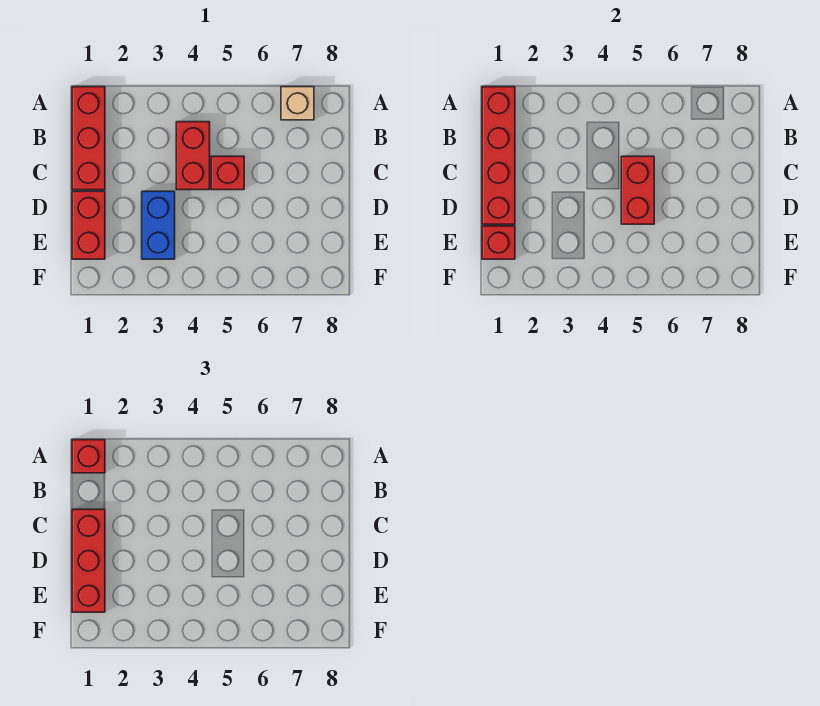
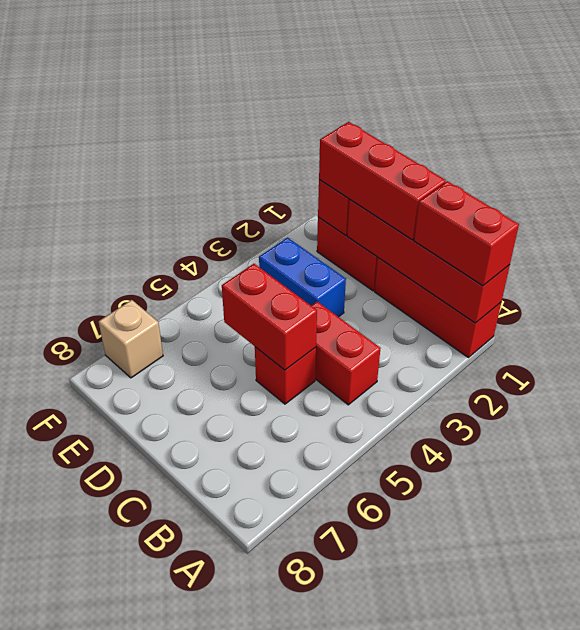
red 1x1 brick [72,440,105,473] -> red 1x2 brick [414,181,519,286]
tan 1x1 brick [281,87,314,120] -> tan 1x1 brick moved to [99,300,163,378]

